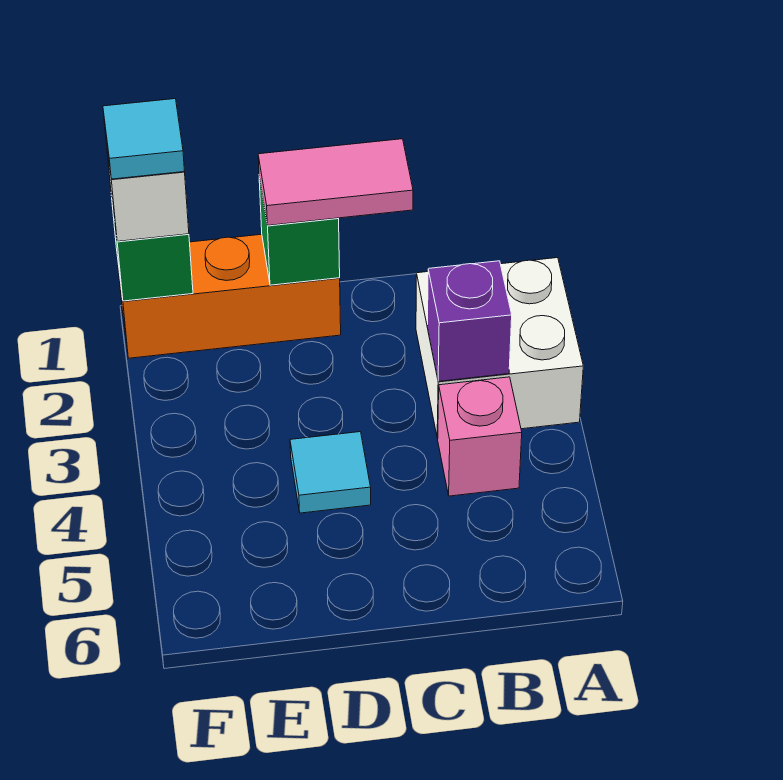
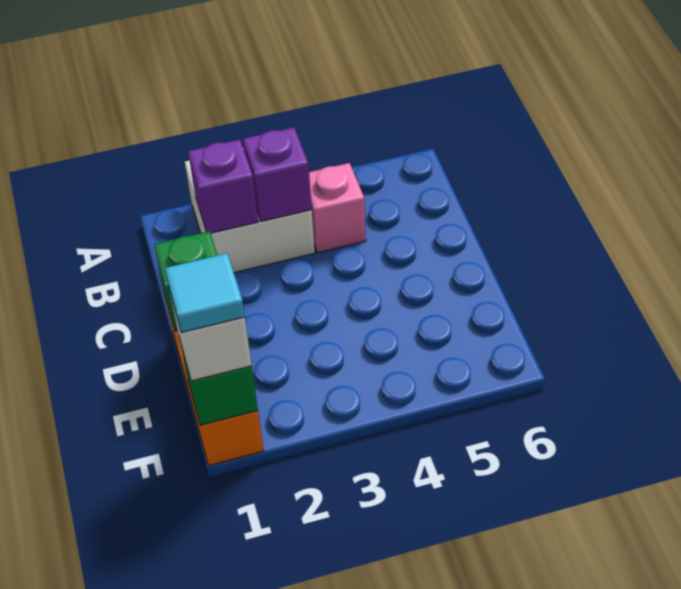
none -> purple 1x1 brick [188,139,258,233]
pink 1x2 tile [258,139,413,226] -> none
cyan 1x1 tile [290,432,371,513] -> none

